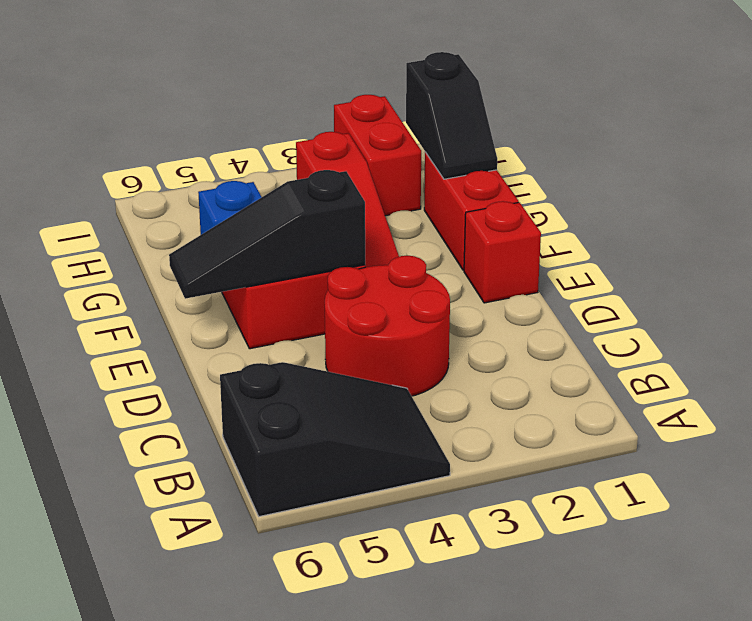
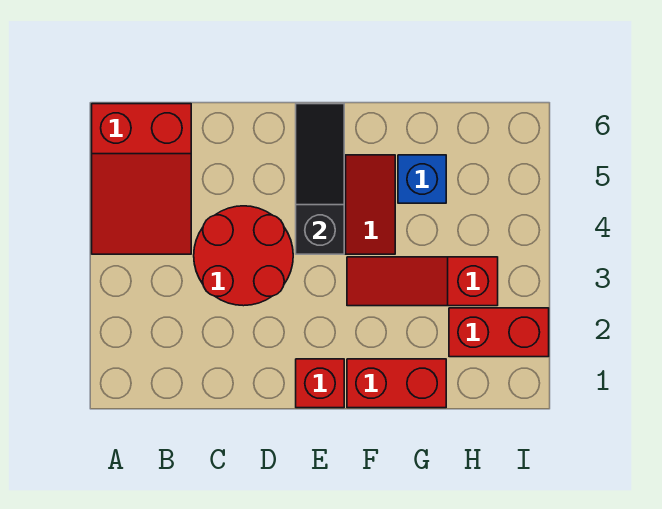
black 2x3 slope [220,362,450,517] -> red 2x3 slope [92,104,191,254]
black 1x2 slope [406,52,497,179] -> none

